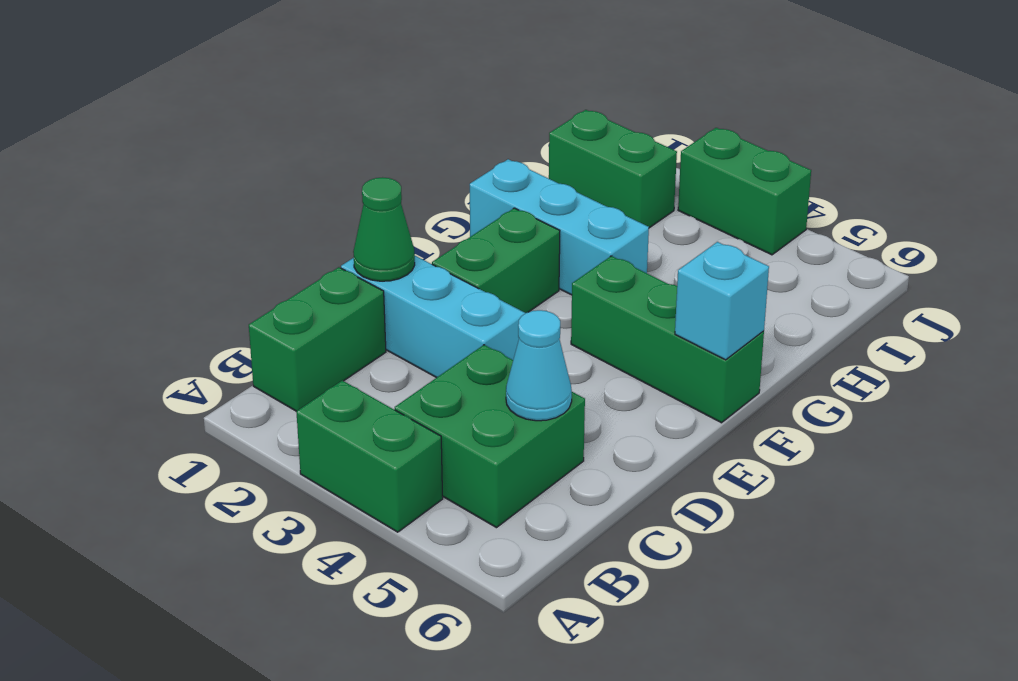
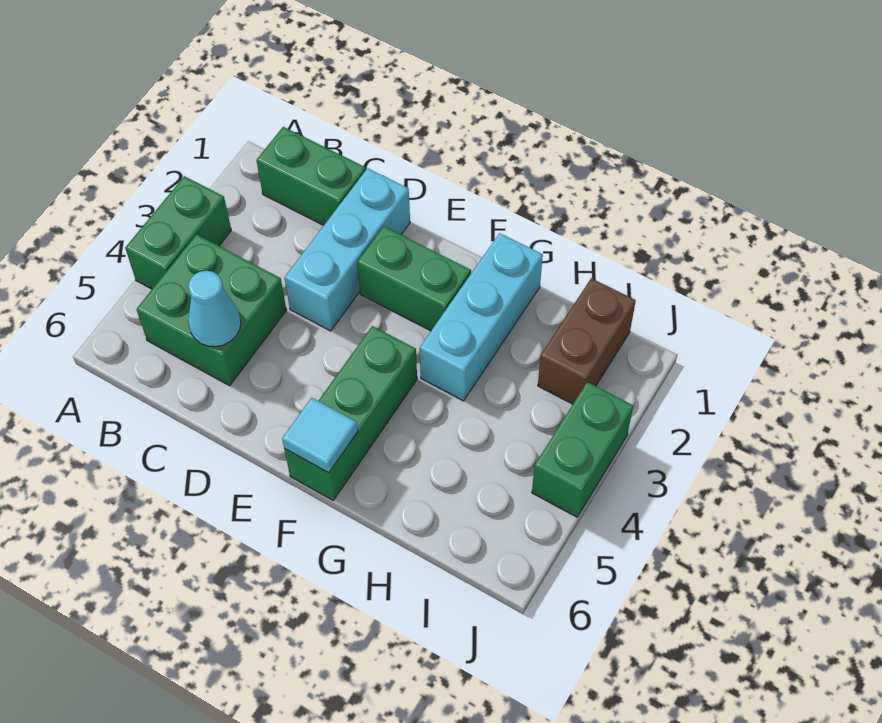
green 1x1 cone [353,177,415,281] -> none
cyan 1x1 brick [675,242,769,360] -> cyan 1x1 tile [282,398,358,473]
green 1x2 brick [549,110,677,228] -> brown 1x2 brick [538,278,636,404]

